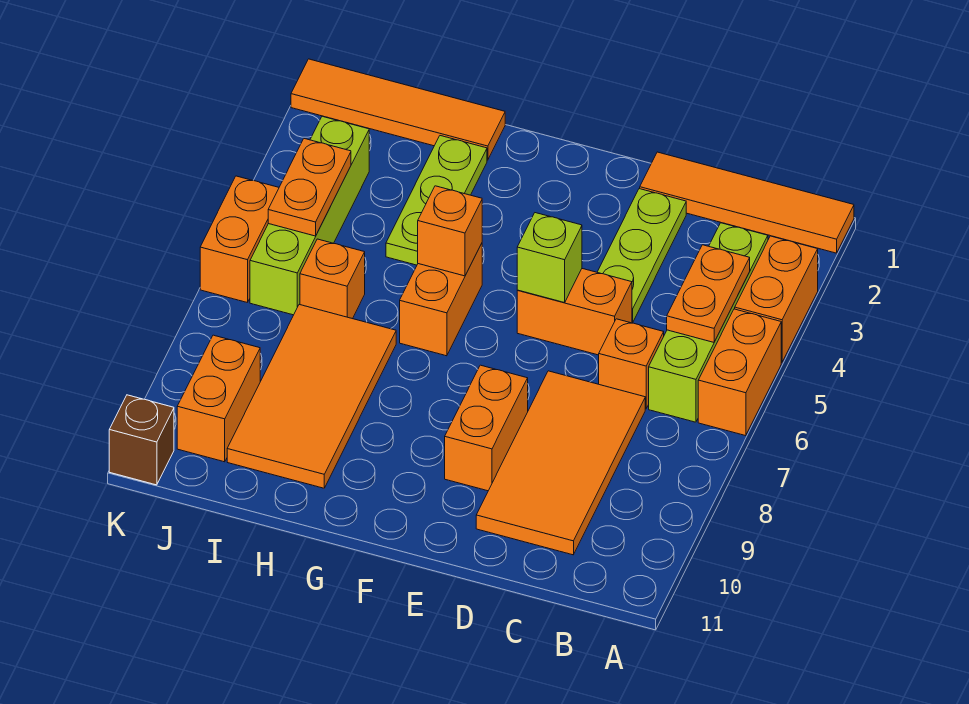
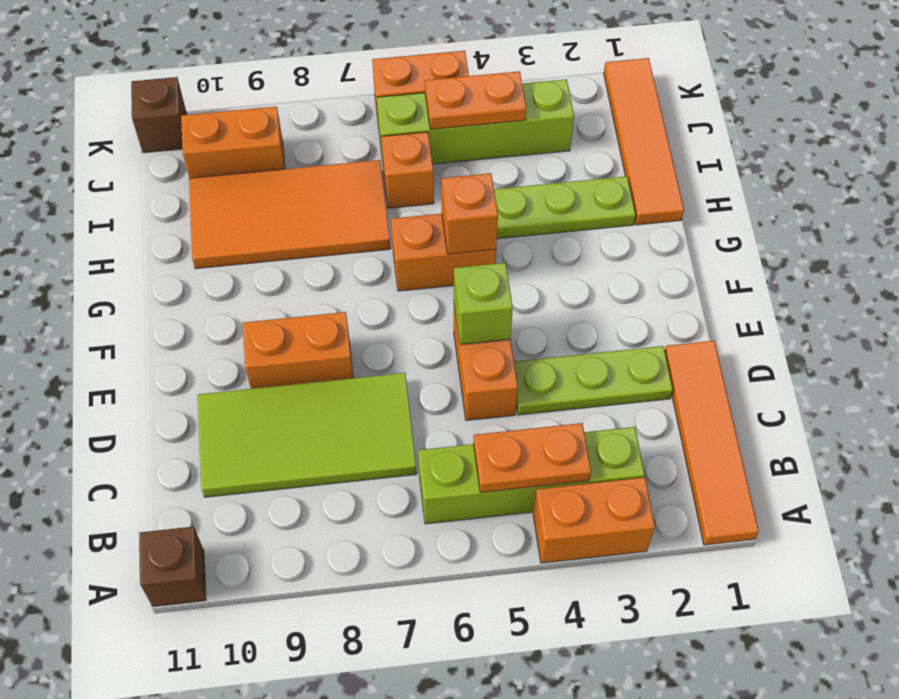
orange 1x2 brick [698,309,781,436] -> none
none -> brown 1x1 brick [139,527,206,607]
orange 1x1 brick [599,319,664,409] -> none
orange 2x4 tile [476,371,645,555] -> lime 2x4 tile [198,373,417,497]

